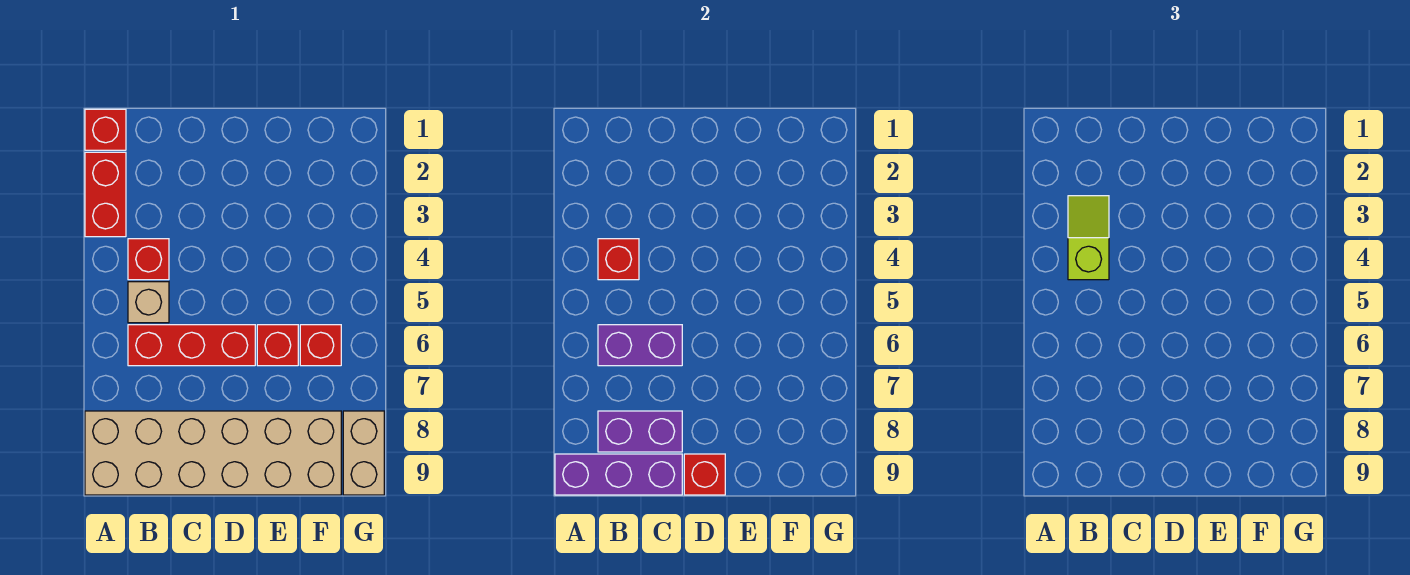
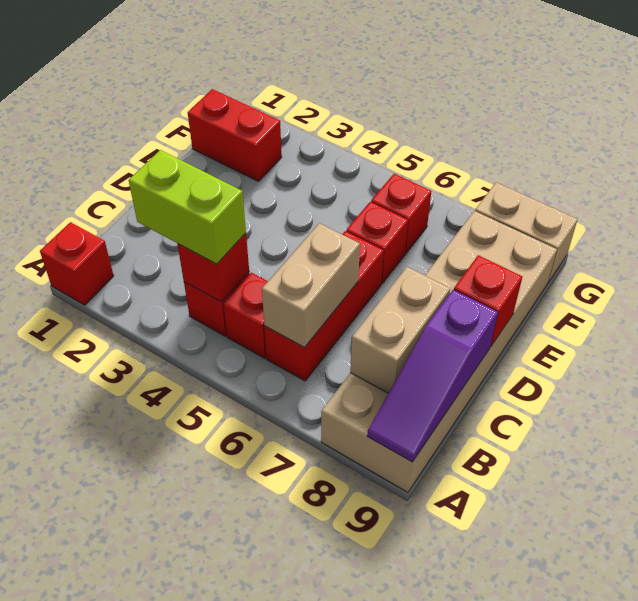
red 1x2 brick [85,152,126,237] -> red 1x2 brick moved to [188,89,282,181]
purple 1x3 brick [555,454,682,495] -> purple 1x3 slope [367,290,498,462]
lime 1x2 slope [1068,196,1109,280] -> lime 1x2 brick [129,150,246,264]
tan 1x1 brick [128,282,169,323] -> red 1x1 brick [224,273,268,358]
purple 1x2 brick [598,325,682,366] -> tan 1x2 brick [262,223,360,348]
purple 1x2 brick [598,411,682,452] -> tan 1x2 brick [350,267,450,393]

